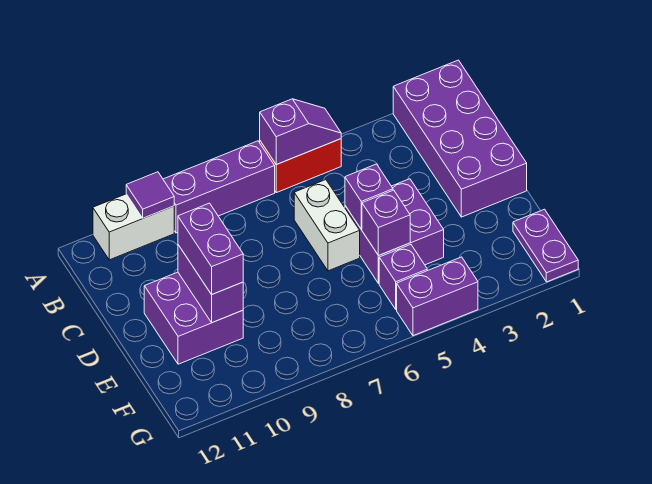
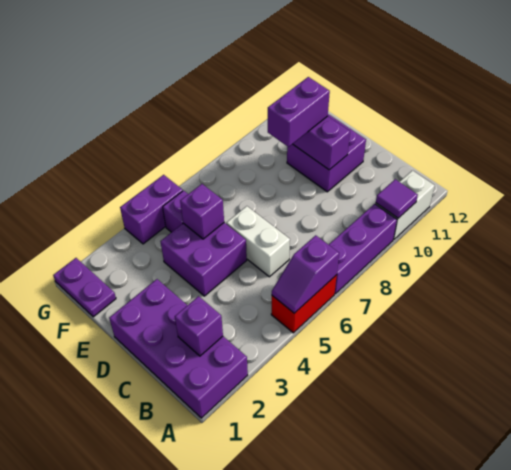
purple 1x1 brick [345,164,393,229] -> purple 1x1 brick moved to [175,296,223,356]
purple 1x2 brick [178,203,243,295] -> purple 1x2 brick turned to [268,77,330,147]

